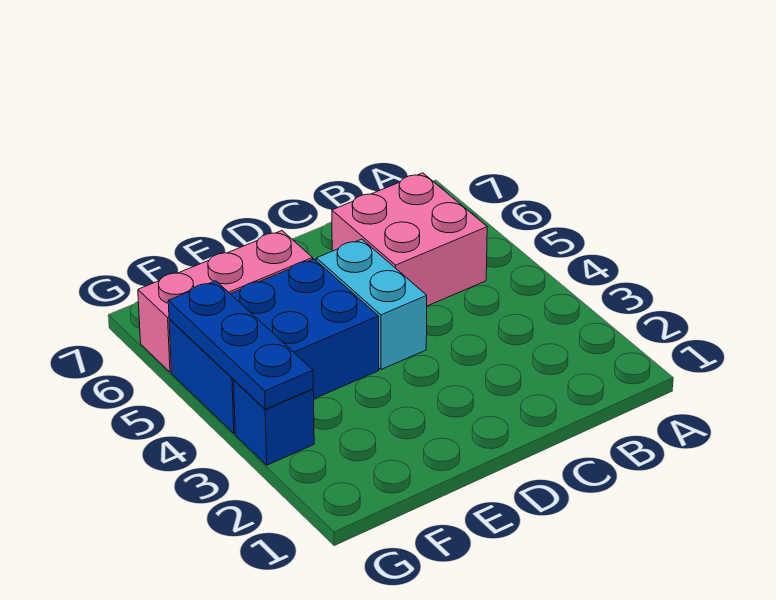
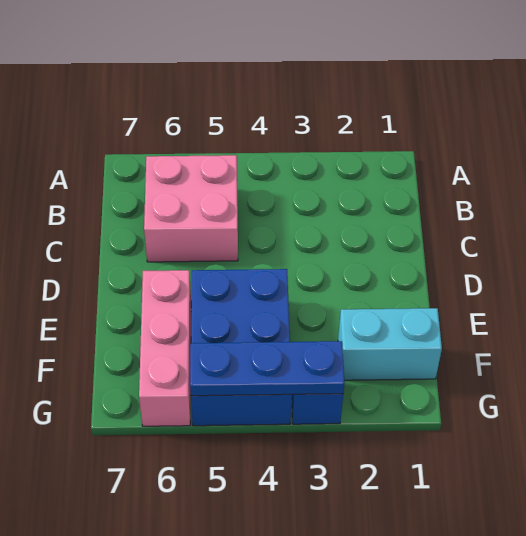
cyan 1x2 brick [316,239,427,370] -> cyan 1x2 brick moved to [338,308,442,380]

